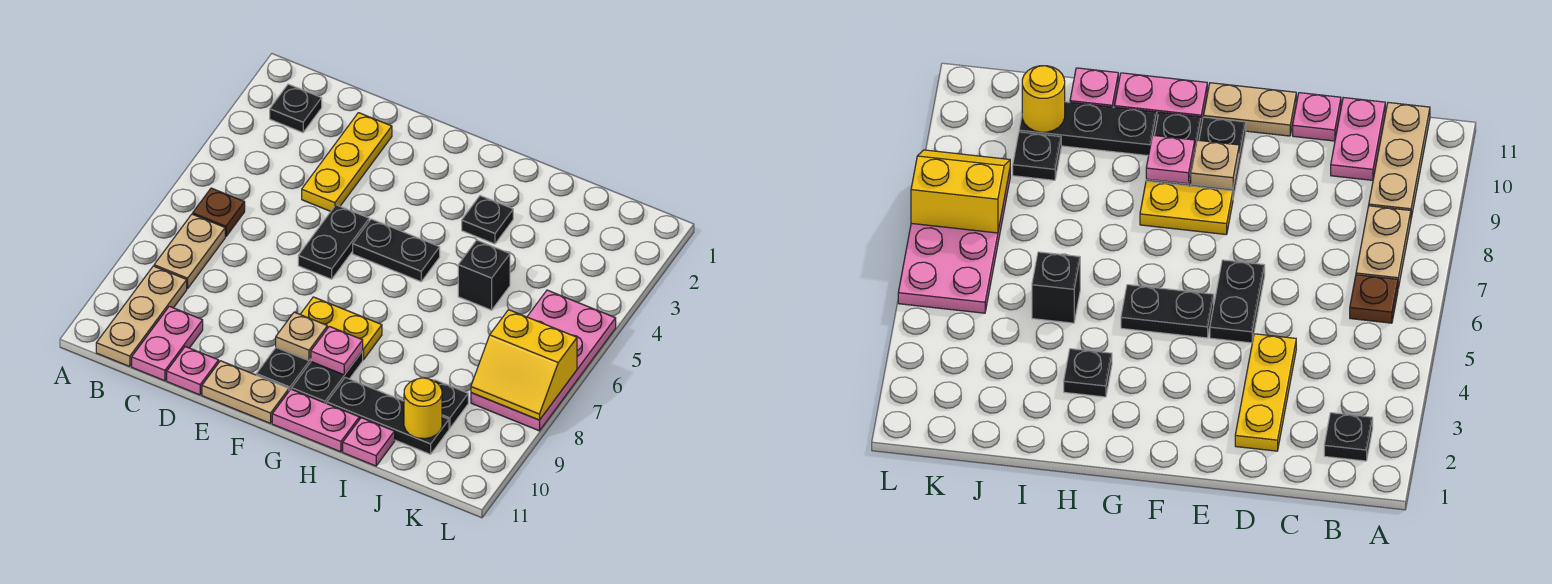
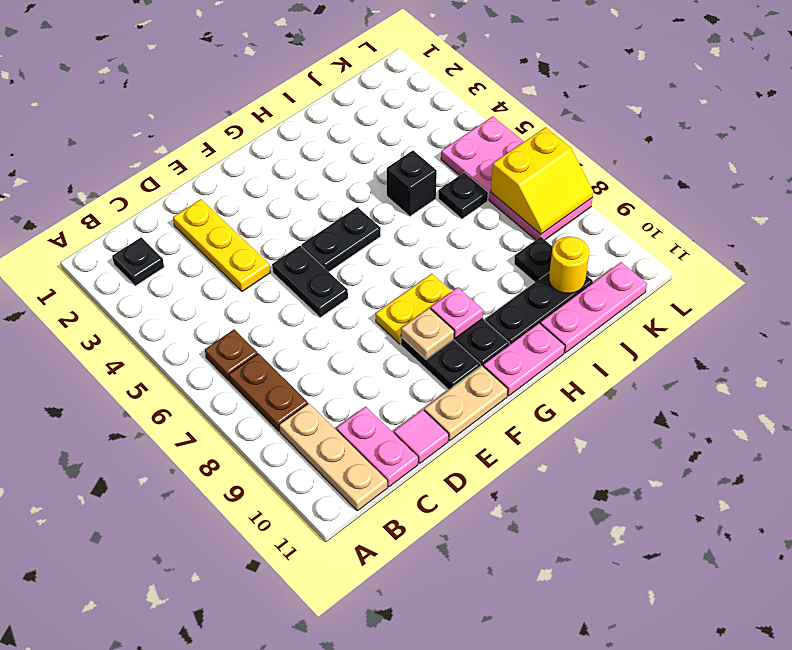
tan 1x2 plate [154,214,225,289] -> brown 1x2 plate [229,353,308,431]
pink 1x1 plate [167,347,219,395] -> pink 1x1 tile [394,409,449,464]
black 1x1 plate [462,196,513,244] -> black 1x1 plate moved to [438,172,488,219]
pink 1x1 plate [343,418,395,466] -> pink 1x3 plate [540,262,647,353]

